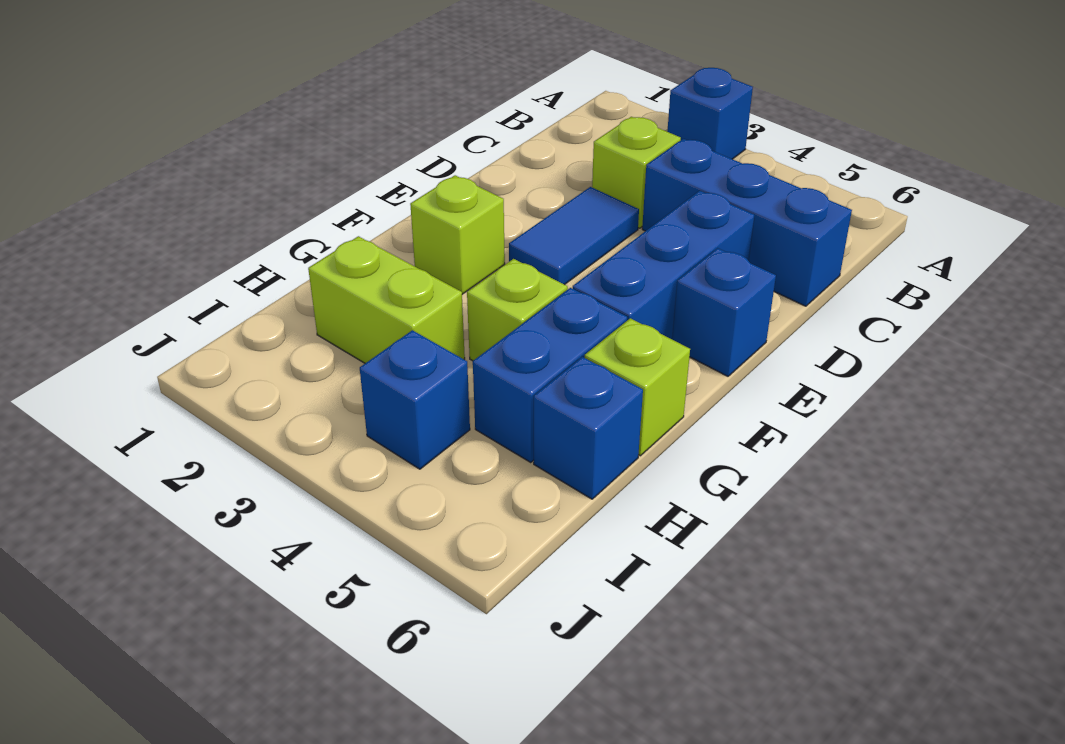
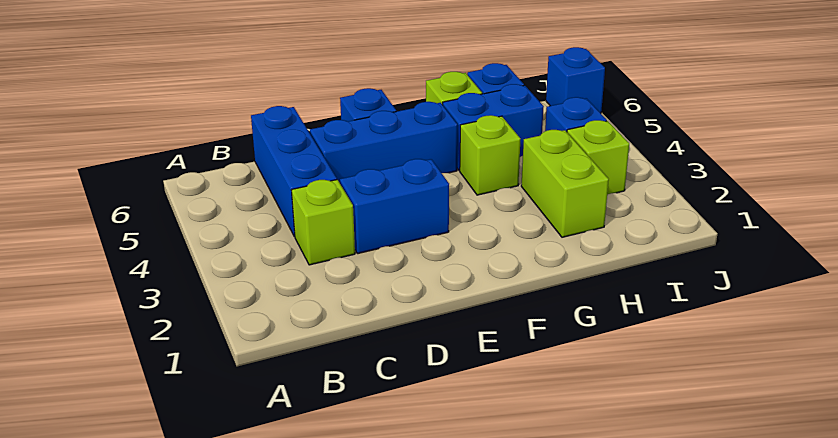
blue 1x1 brick [667,68,753,159] -> blue 1x1 brick moved to [546,47,605,113]
blue 1x2 tile [509,187,639,285] -> blue 1x2 brick [340,159,449,254]
lime 1x1 brick [410,175,505,294] -> lime 1x1 brick moved to [567,120,629,195]

